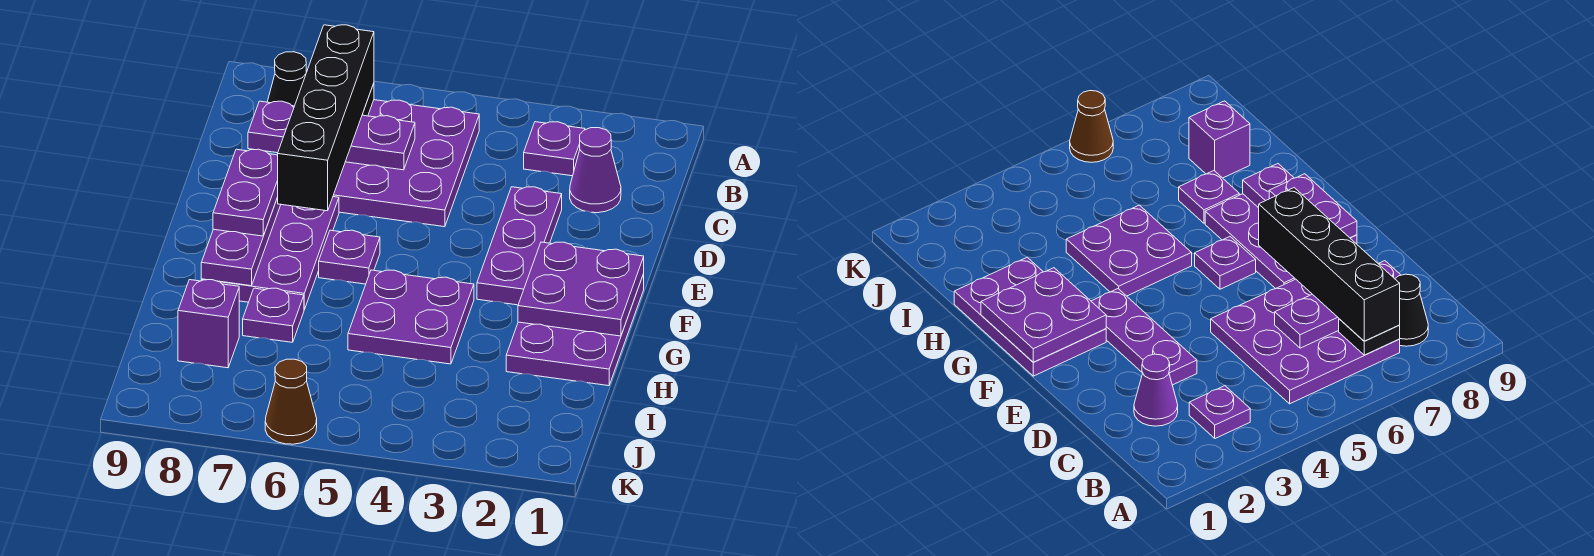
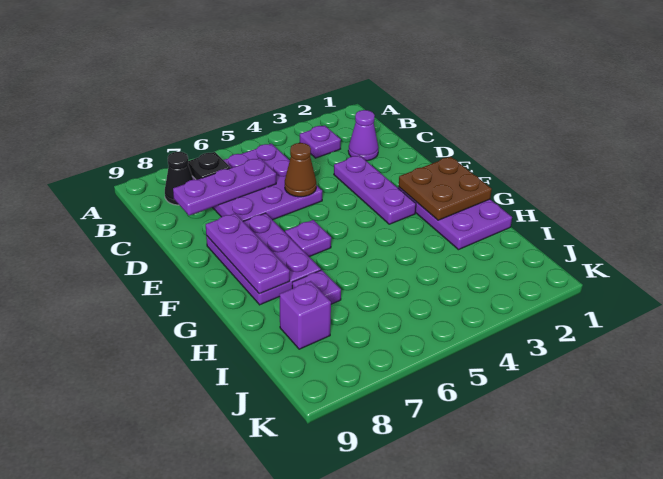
black 1x4 brick [277,25,374,211] -> none
purple 1x2 plate [213,149,278,236] -> none
purple 2x2 plate [518,242,644,336] -> brown 2x2 plate [399,157,492,220]
purple 2x2 plate [348,270,474,364] -> none
brown 1x1 cone [265,359,317,444] -> brown 1x1 cone moved to [285,143,316,197]

